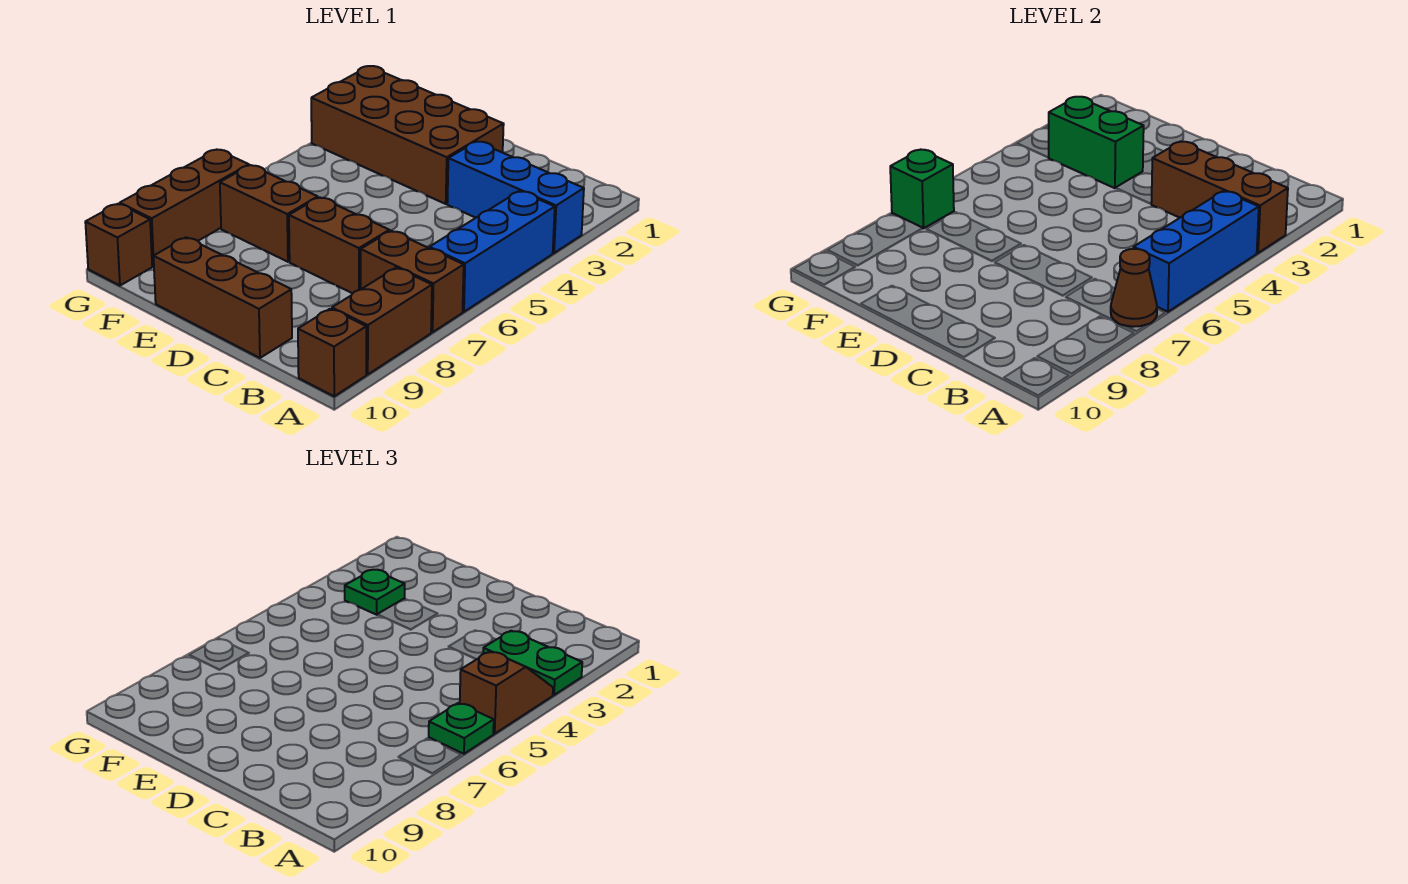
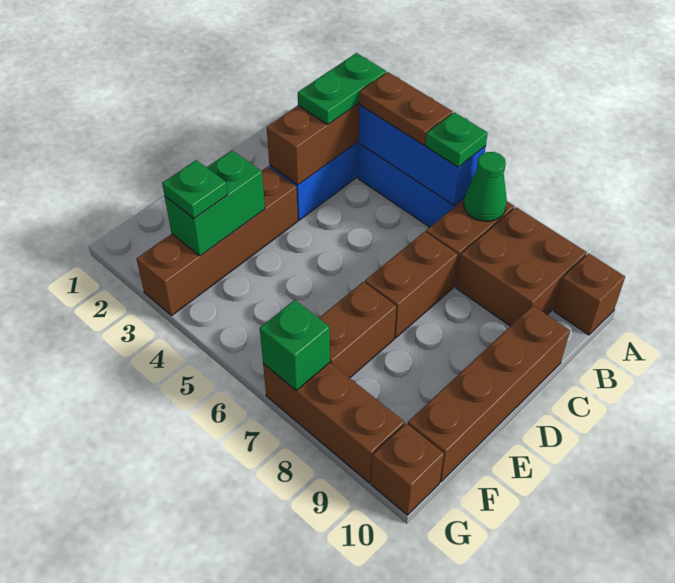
brown 1x2 slope [460,651,553,734] -> brown 1x2 plate [360,72,453,145]
brown 1x1 cone [1111,249,1157,327] -> green 1x1 cone [464,152,507,221]
brown 1x2 brick [332,268,432,374] -> brown 2x2 brick [456,207,587,326]
brown 1x3 brick [154,237,292,358] -> brown 1x4 brick [408,306,570,482]
brown 2x4 brick [311,66,504,204] -> brown 1x4 brick [137,167,298,315]

